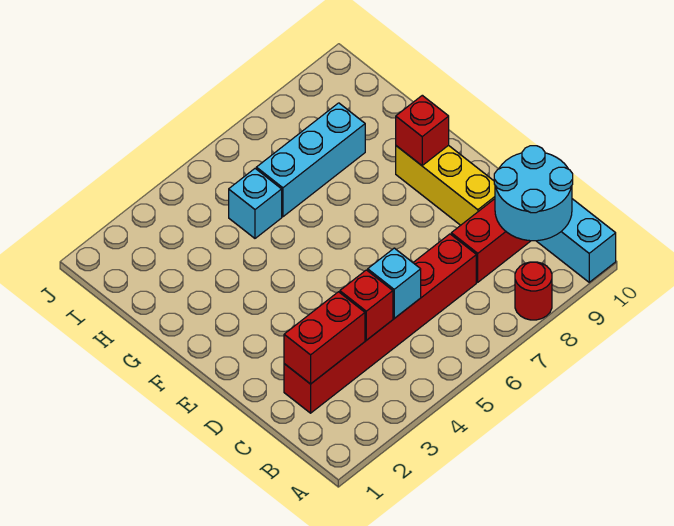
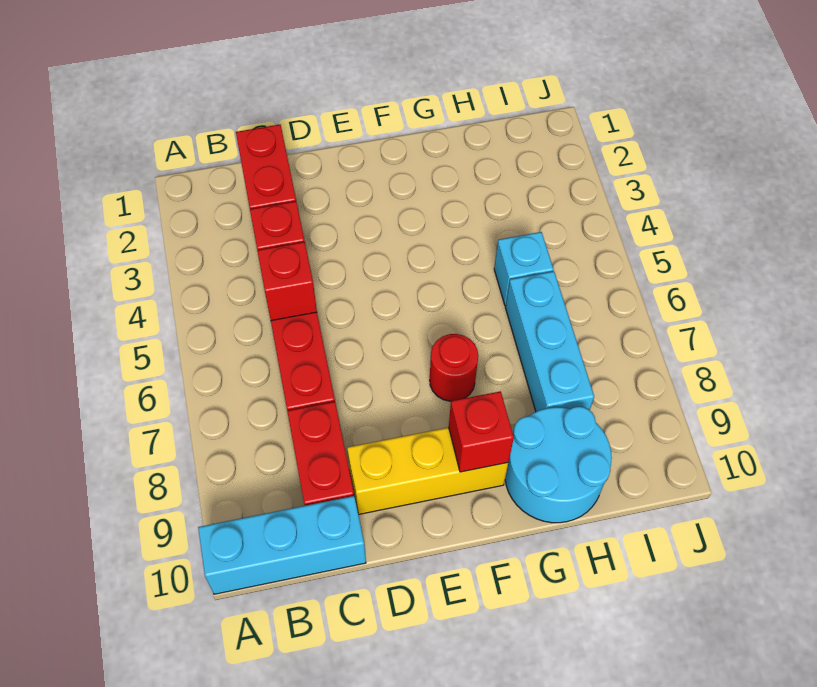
red 1x1 round brick [515,262,552,320] -> red 1x1 round brick moved to [430,334,478,401]
cyan 2x2 round brick [494,146,573,241] -> cyan 2x2 round brick moved to [505,407,612,523]
cyan 1x1 brick [368,248,421,318] -> red 1x1 brick [257,242,317,321]

